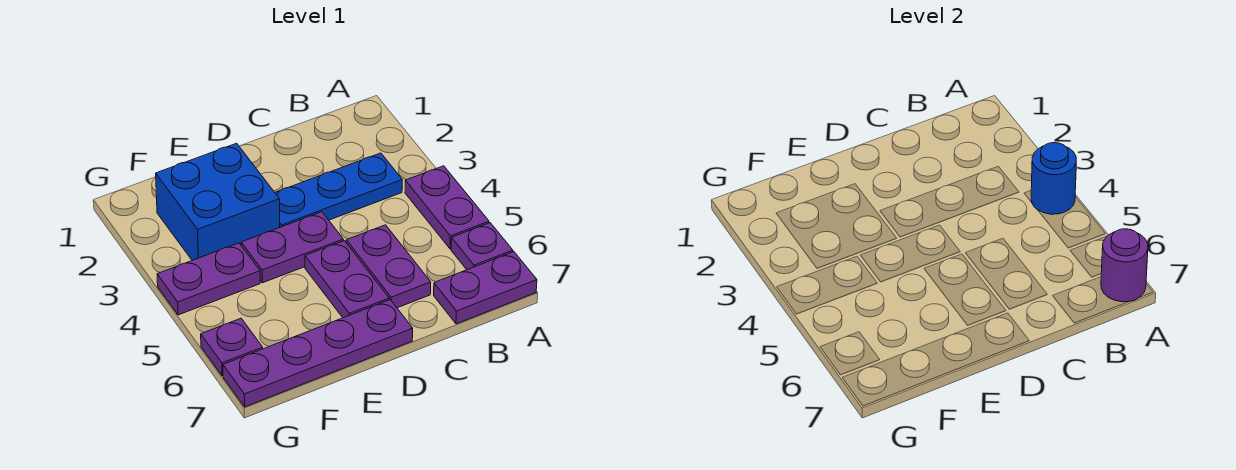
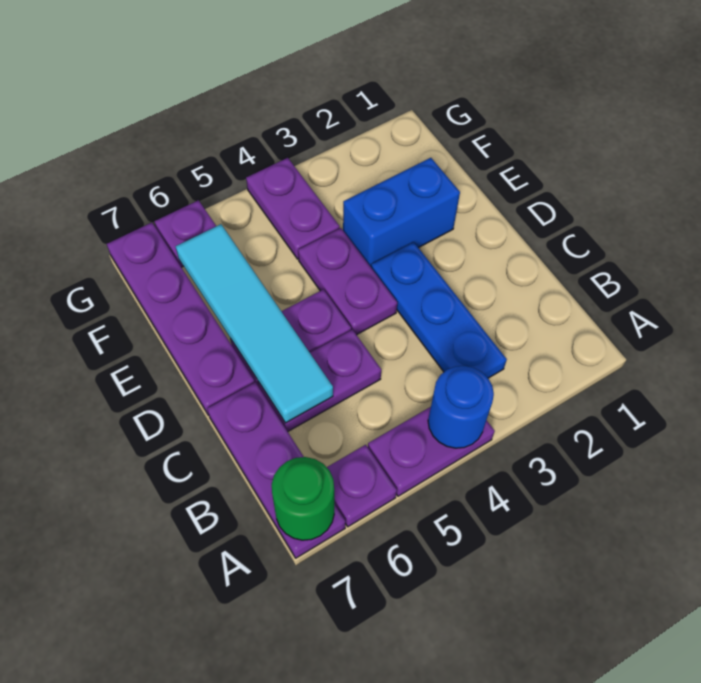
purple 1x2 plate [434,252,537,324] -> purple 1x3 plate [207,382,345,558]
purple 1x1 round brick [1101,229,1148,302] -> green 1x1 round brick [272,457,334,540]
none -> cyan 1x4 tile [176,224,333,423]
blue 2x2 brick [156,143,280,260] -> blue 1x2 brick [343,158,460,267]

